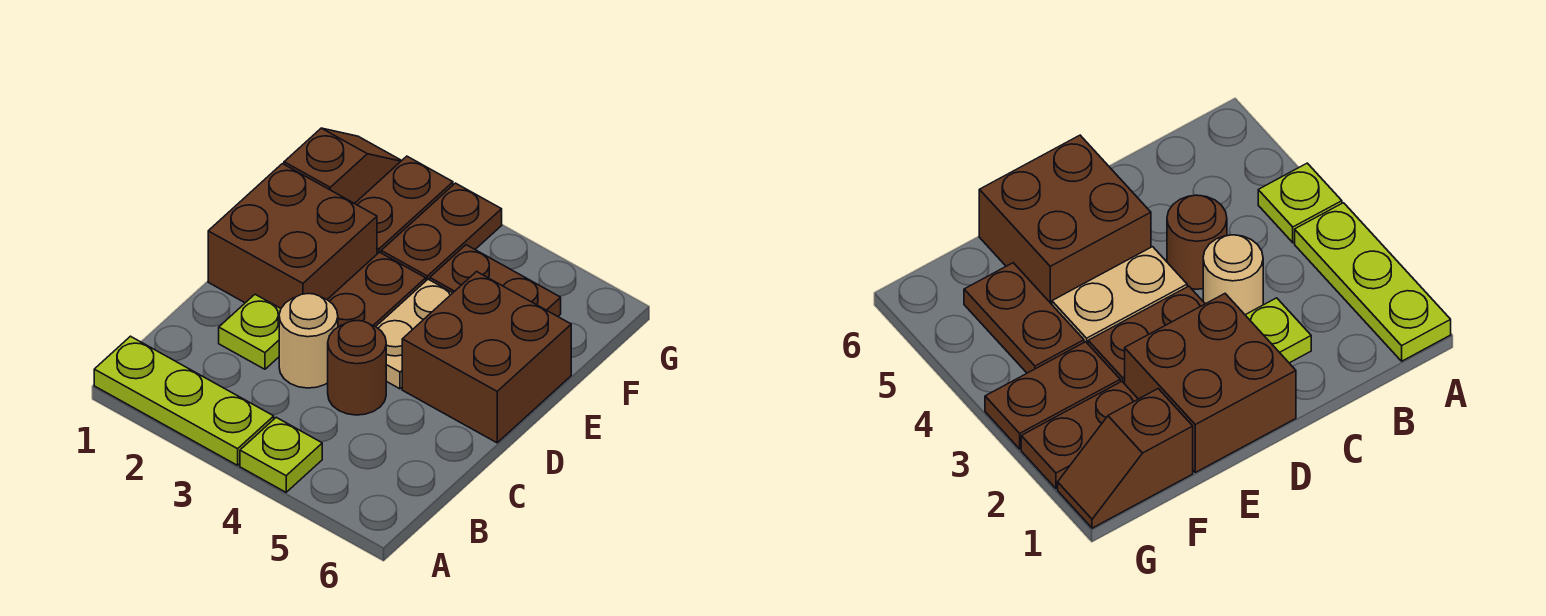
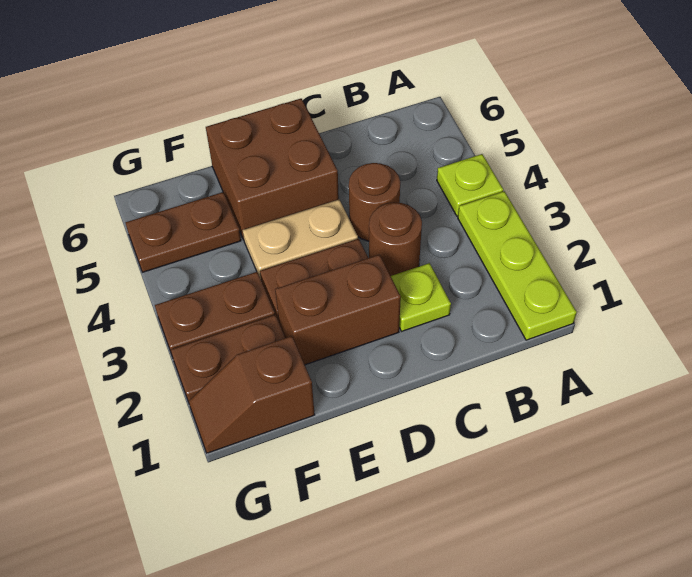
tan 1x1 round brick [279,294,338,388] -> brown 1x1 round brick [369,202,422,276]
brown 2x2 brick [208,164,377,308] -> brown 1x2 brick [275,255,401,365]
brown 1x2 plate [430,245,561,316] -> brown 1x2 plate turned to [126,192,241,272]

